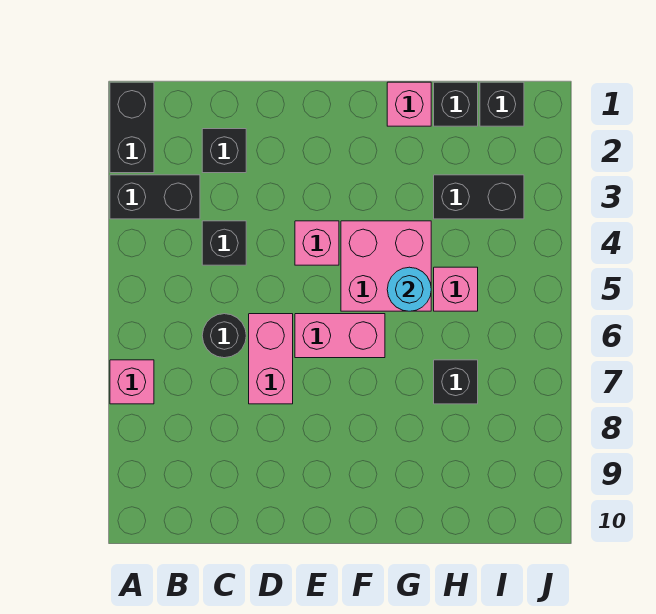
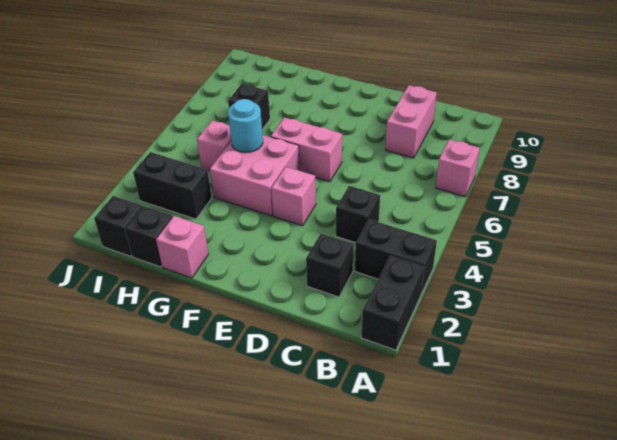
black 1x1 round brick [202,314,246,358] -> none
pink 1x2 brick [249,314,293,404] -> pink 1x2 brick moved to [385,85,437,158]

